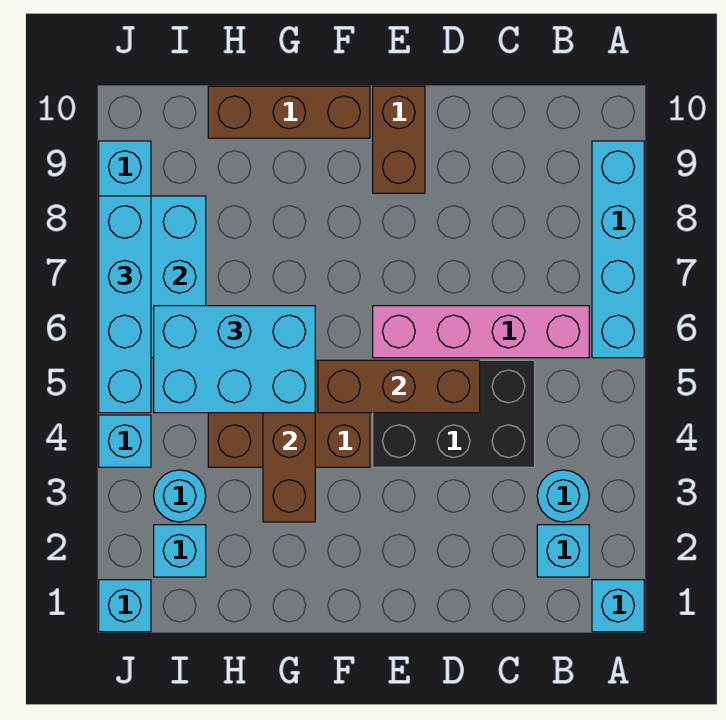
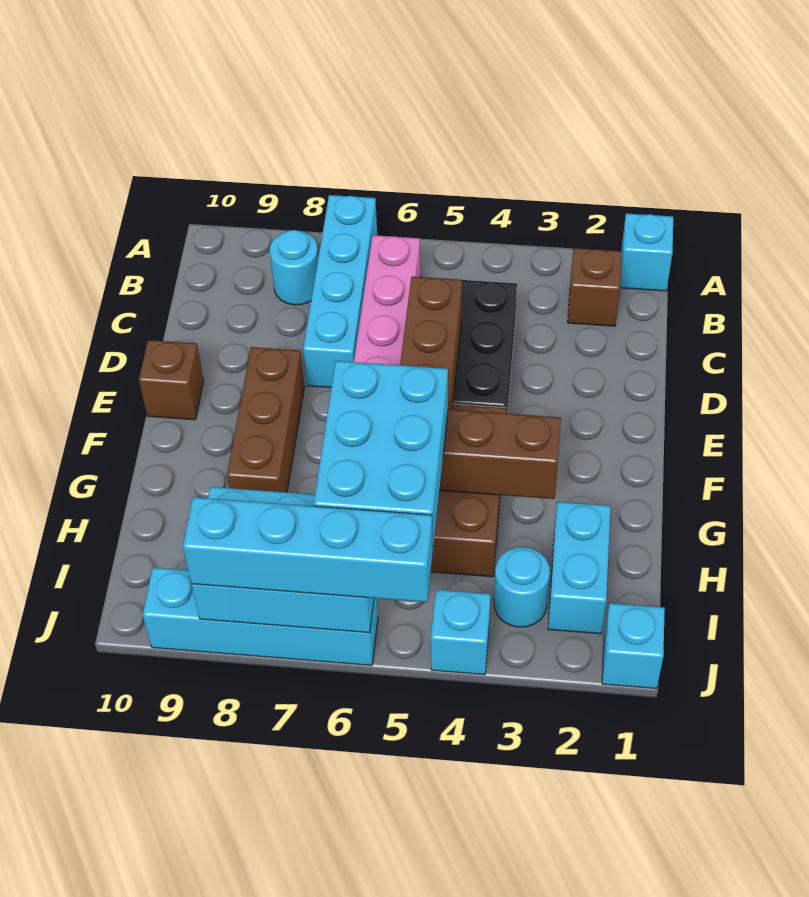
cyan 1x4 brick [592,141,644,358] -> cyan 1x4 brick turned to [303,195,377,387]
cyan 1x1 brick [537,525,589,577] -> brown 1x1 brick [568,248,622,326]
cyan 1x1 round brick [537,470,589,522] -> cyan 1x1 round brick moved to [270,230,318,305]
brown 1x2 brick [373,86,425,193] -> brown 1x1 brick [139,340,204,420]
brown 1x3 brick [208,86,370,138] -> brown 1x3 brick moved to [227,347,304,492]
cyan 1x1 brick [154,525,206,577] -> cyan 1x2 brick [548,502,611,634]

